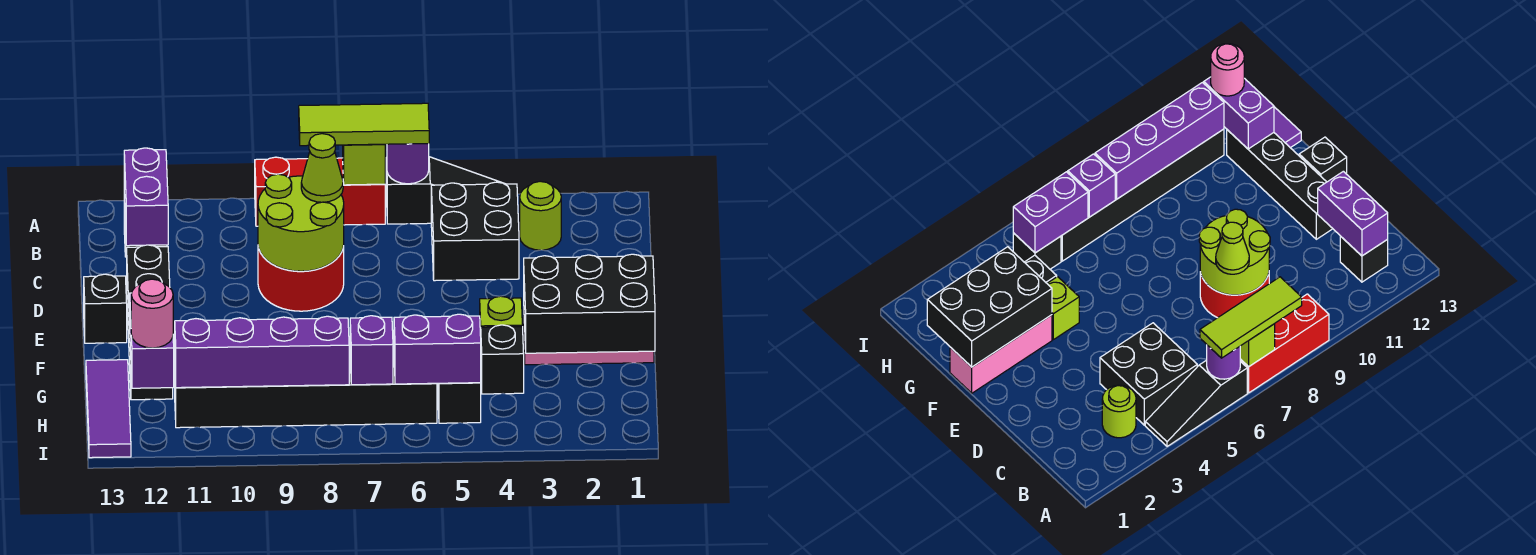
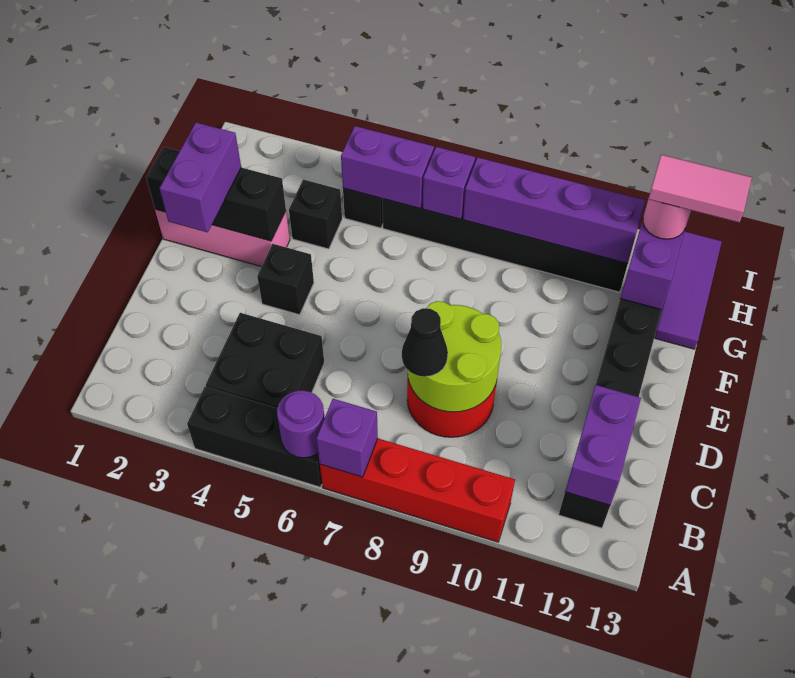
black 1x3 slope [386,157,505,224] -> black 1x3 brick [187,387,322,487]
lime 1x3 tile [299,103,429,146] -> none
red 1x3 brick [255,157,385,226] -> red 1x4 brick [320,438,515,542]
lime 1x1 brick [343,144,385,185] -> purple 1x1 brick [316,399,378,477]
lime 1x1 round brick [520,181,561,250] -> none
lime 1x1 cone [301,134,343,202] -> black 1x1 cone [402,308,448,377]
none -> purple 1x2 brick [160,123,241,232]
black 1x1 brick [84,274,127,343] -> black 1x1 brick moved to [257,244,314,315]
black 2x3 brick [524,254,655,353] -> black 1x3 brick [146,147,286,241]
lime 1x1 brick [480,296,522,336] -> none
none -> pink 1x2 tile [648,155,752,222]

